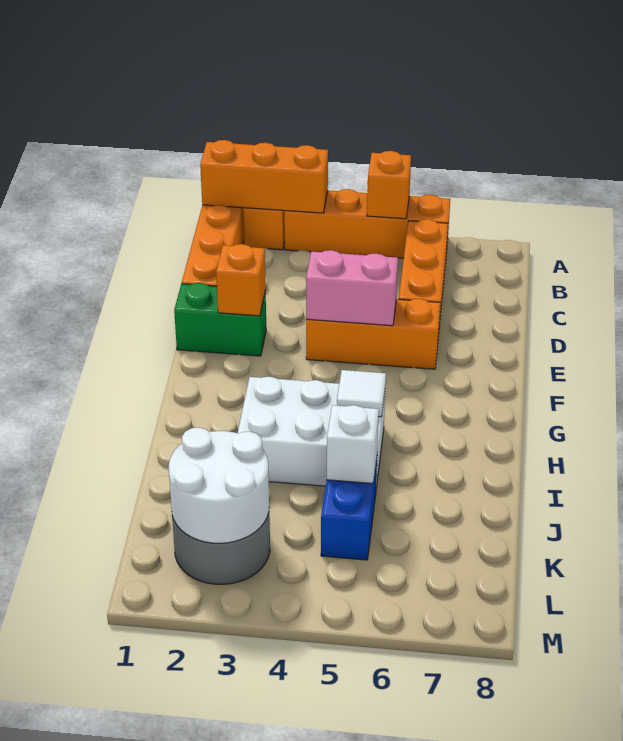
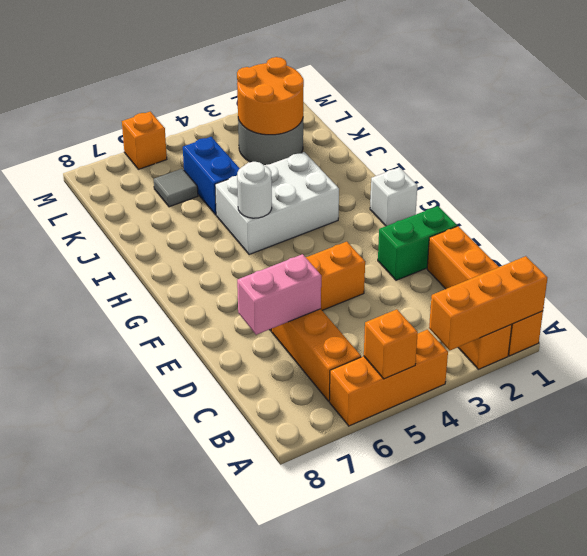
orange 1x4 brick [284,189,450,258] -> orange 1x3 brick [329,329,448,426]
orange 1x1 brick [216,244,266,316] -> orange 1x1 brick moved to [122,112,167,169]
pink 1x2 brick [306,250,398,326] -> pink 1x2 brick moved to [237,254,321,335]
white 1x1 tile [337,370,386,417] -> white 1x1 round brick [237,162,272,218]
white 1x1 brick [327,405,379,484] -> white 1x1 brick moved to [370,167,417,226]
white 2x2 round brick [169,428,269,543] -> orange 2x2 round brick [237,57,304,135]
none -> grey 1x1 tile [154,169,198,207]

